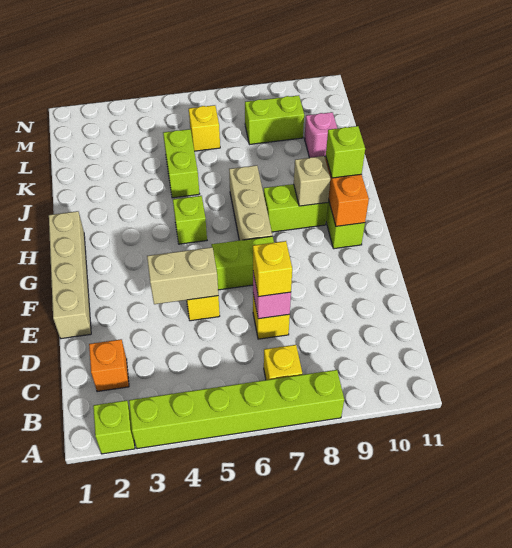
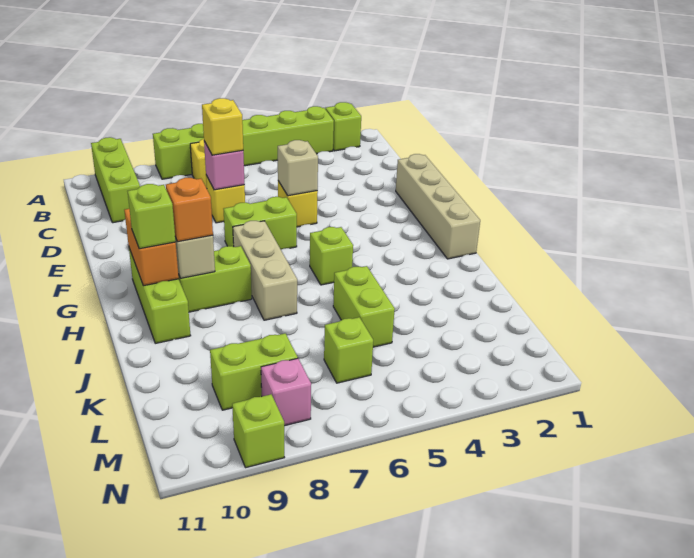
none -> lime 1x3 brick [91,137,140,223]
orange 1x1 brick [89,339,129,392] -> orange 1x1 brick moved to [166,178,213,242]
tan 1x2 brick [147,247,218,304] -> tan 1x1 brick [278,140,318,196]
pink 1x1 brick [304,112,337,158] -> pink 1x1 brick moved to [261,358,311,426]
yellow 1x1 brick [189,105,220,151] -> lime 1x1 brick [324,317,373,383]
none -> lime 1x1 brick [232,394,284,468]

